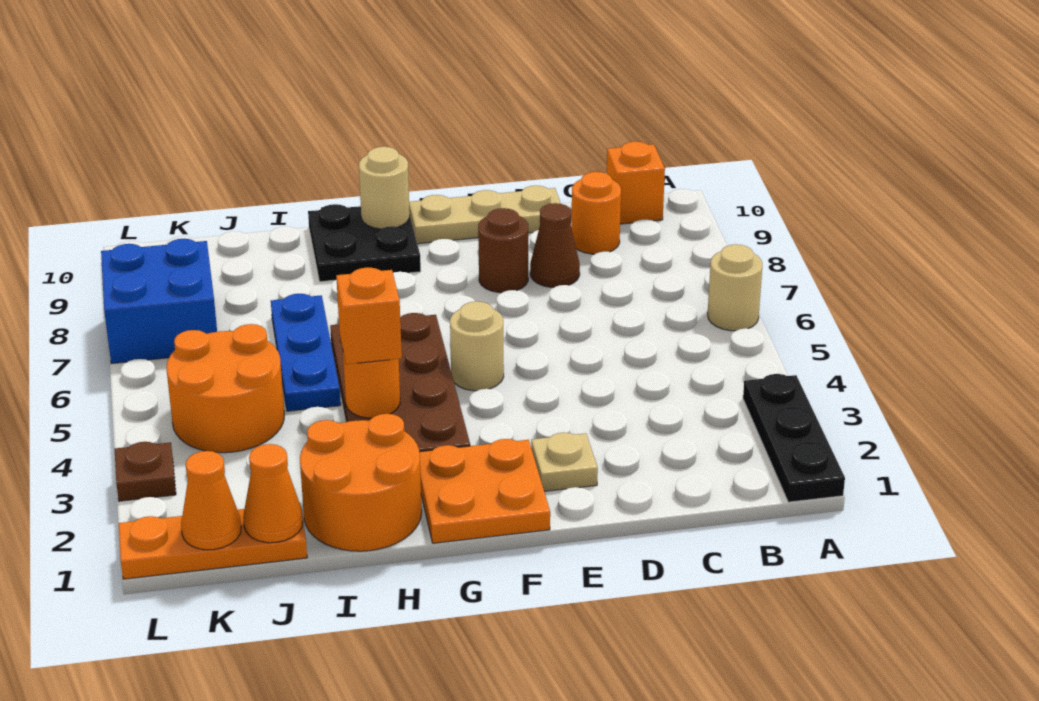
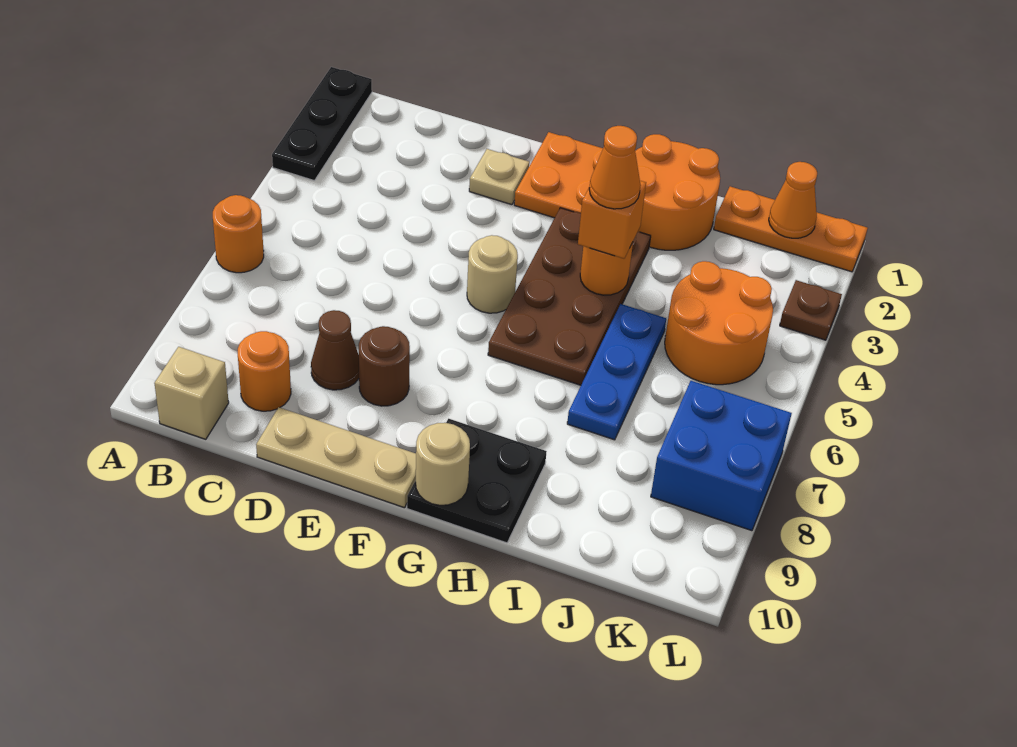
tan 1x1 round brick [708,244,762,331] -> orange 1x1 round brick [213,195,264,273]
orange 1x1 brick [607,142,665,224] -> tan 1x1 brick [154,347,229,439]
orange 1x1 cone [243,444,303,543] -> orange 1x1 cone moved to [589,126,641,209]

